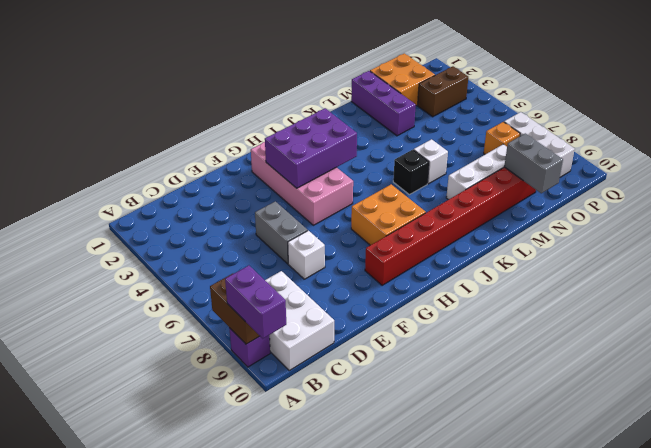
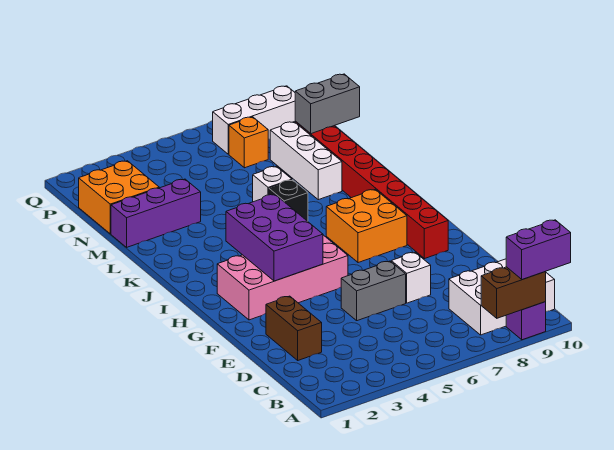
brown 1x2 brick [418,66,468,117] -> brown 1x2 brick moved to [266,296,322,360]

